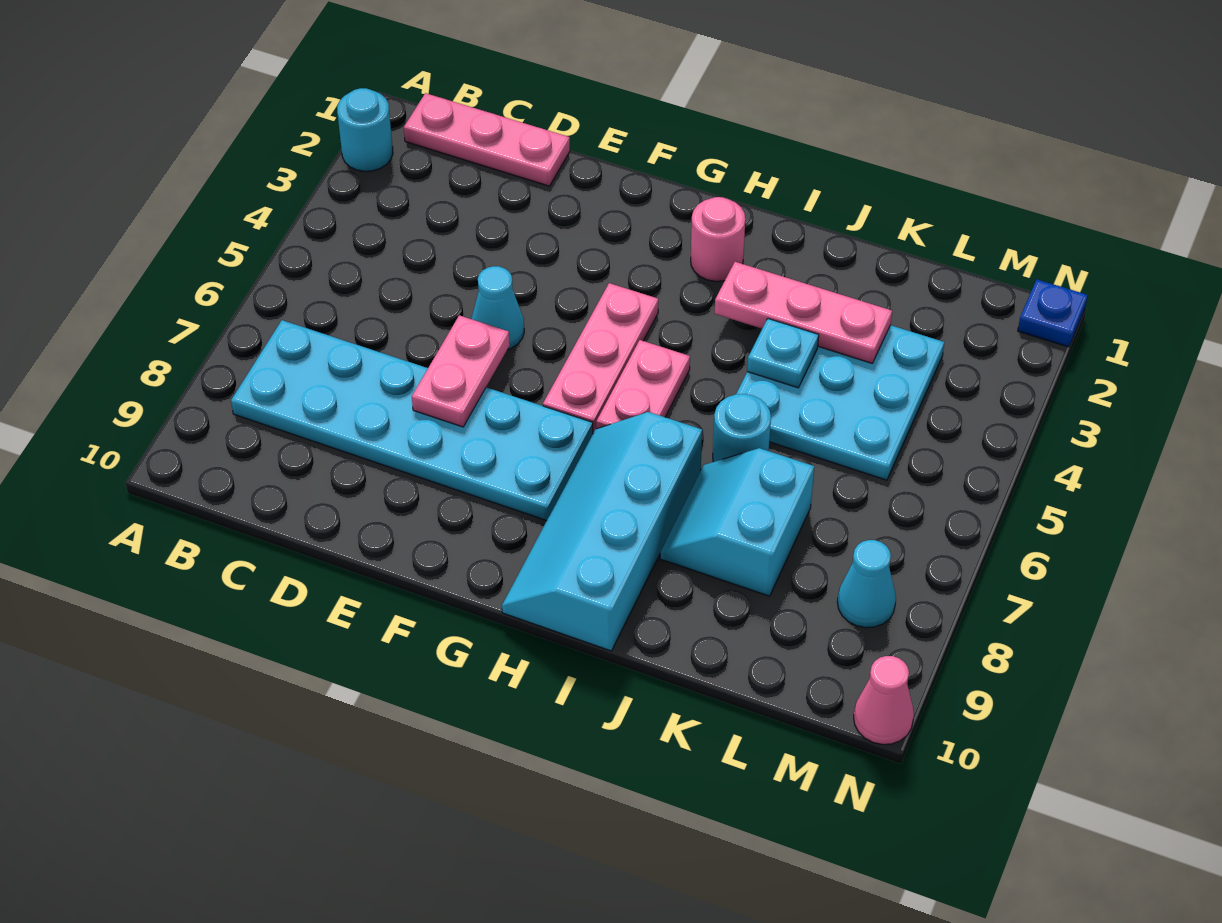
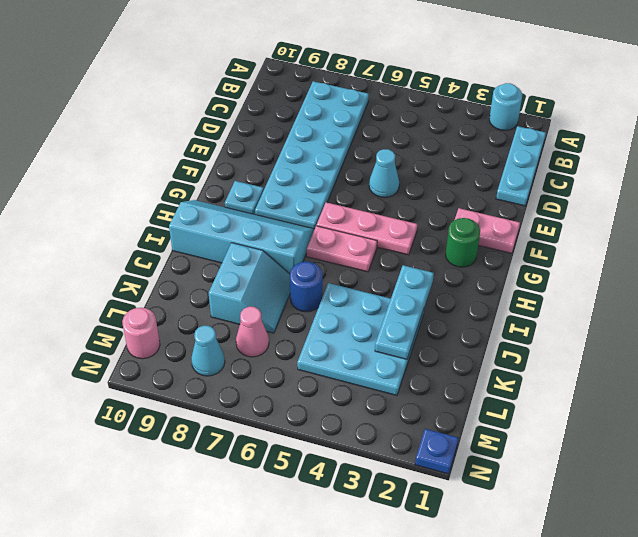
pink 1x3 plate [404,93,570,186] -> cyan 1x3 plate [496,126,546,206]
pink 1x2 plate [412,315,510,427] -> pink 1x2 plate moved to [455,208,520,253]
none -> green 1x1 round brick [446,218,480,267]
pink 1x1 round brick [691,197,745,281] -> pink 1x1 round brick moved to [122,308,160,359]
pink 1x3 plate [715,262,892,363] -> cyan 1x3 plate [375,265,434,359]
cyan 1x1 plate [747,319,819,388] -> cyan 1x1 plate moved to [225,181,264,214]
cyan 1x1 round brick [713,394,771,462] -> blue 1x1 round brick [290,262,323,312]
cyan 2x2 slope [660,448,814,596] -> cyan 2x2 slope turned to [209,243,290,333]
pink 1x1 cone [854,656,914,744] -> pink 1x1 cone moved to [236,307,269,357]

